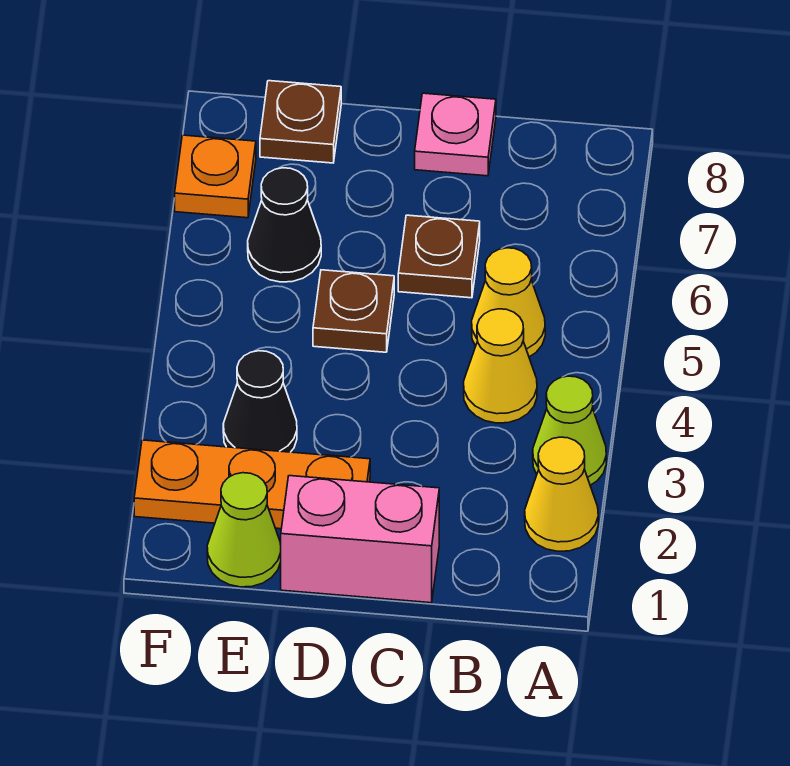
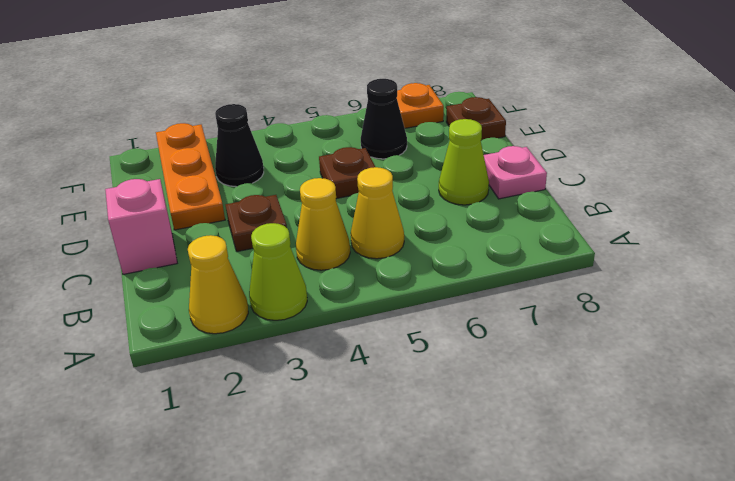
pink 1x2 brick [281,476,439,603] -> pink 1x1 brick [105,179,177,274]
brown 1x1 plate [398,215,480,298] -> brown 1x1 plate moved to [226,195,287,252]
lime 1x1 cone [207,473,281,587] -> lime 1x1 cone moved to [439,119,489,205]

